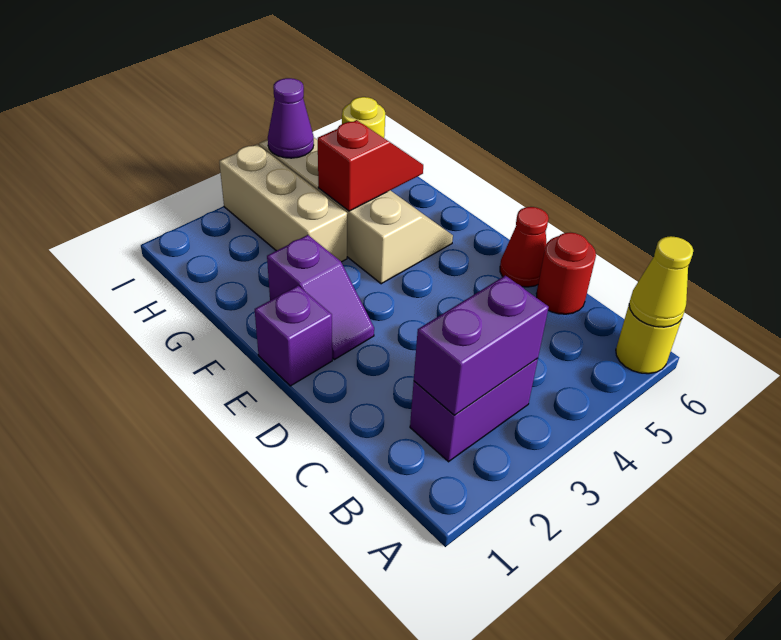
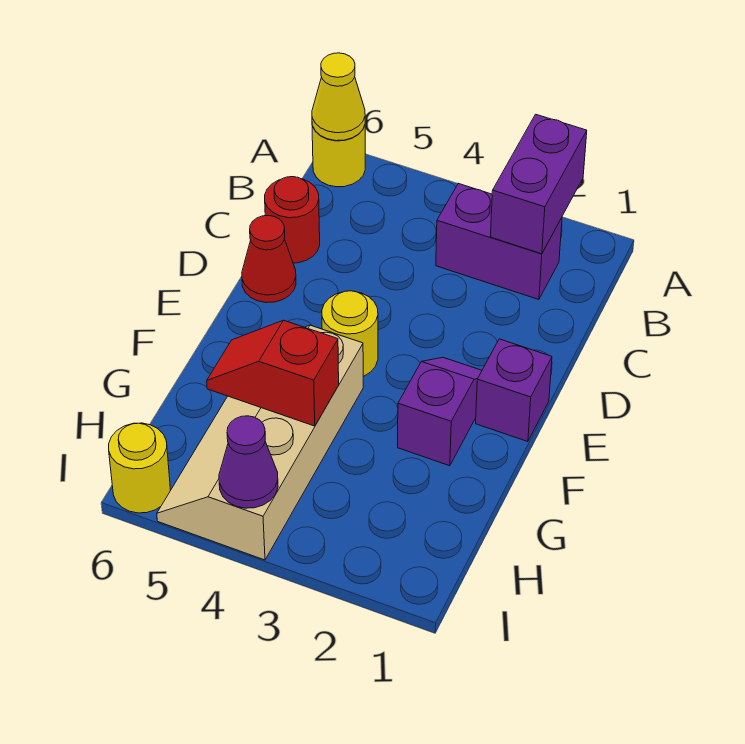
purple 1x2 brick [414,276,549,415] -> purple 1x2 brick turned to [490,114,587,254]
none -> yellow 1x1 round brick [322,291,378,376]
tan 1x3 brick [219,144,347,262] -> none

